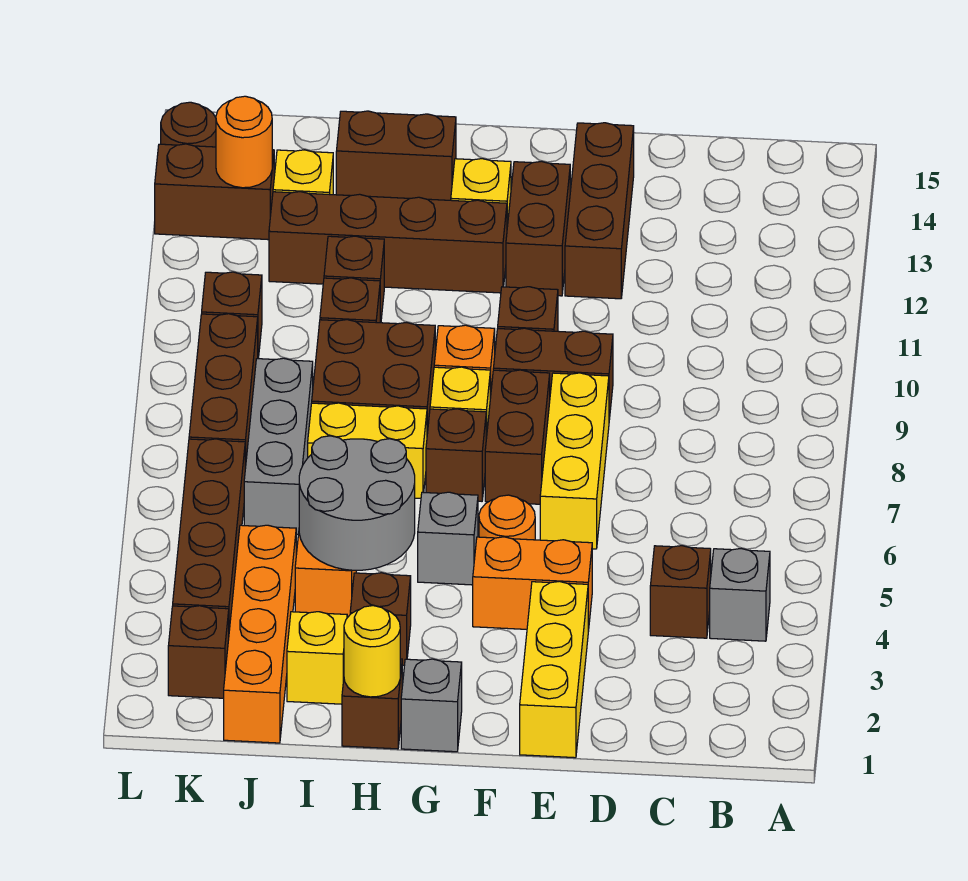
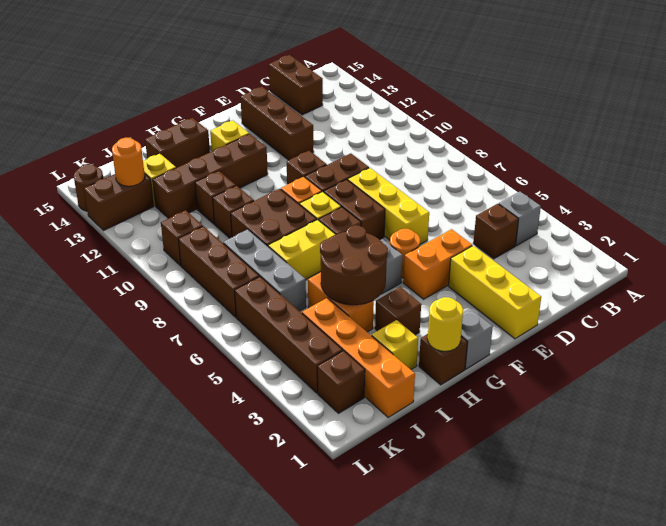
brown 1x2 brick [506,161,570,296] -> brown 1x2 brick moved to [269,55,323,115]
grey 2x2 round brick [299,436,415,570] -> brown 2x2 round brick [320,225,388,305]

